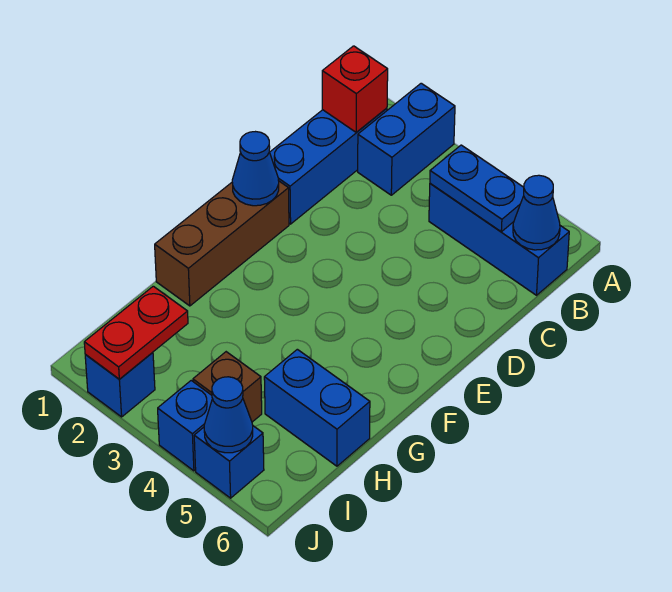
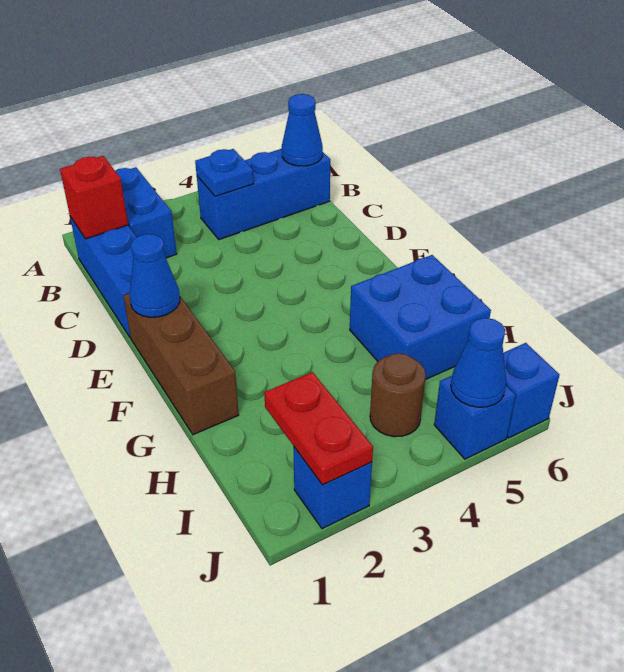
blue 1x2 plate [430,145,524,232] -> blue 1x1 plate [195,149,254,196]
blue 1x2 brick [264,349,370,466] -> blue 2x2 brick [350,255,491,379]
brown 1x1 brick [193,352,262,422] -> brown 1x1 round brick [370,353,426,437]
blue 1x1 brick [158,381,212,471] -> blue 1x1 brick moved to [503,343,559,438]

